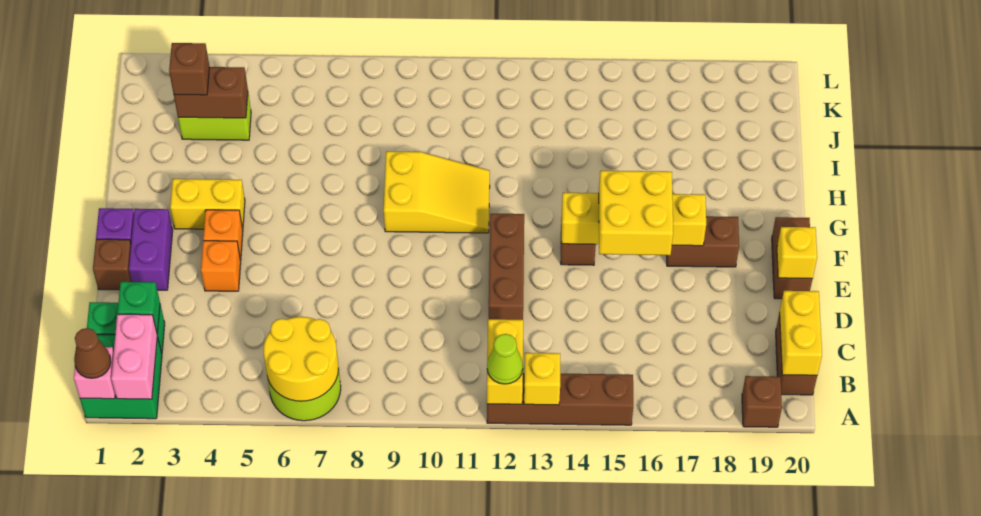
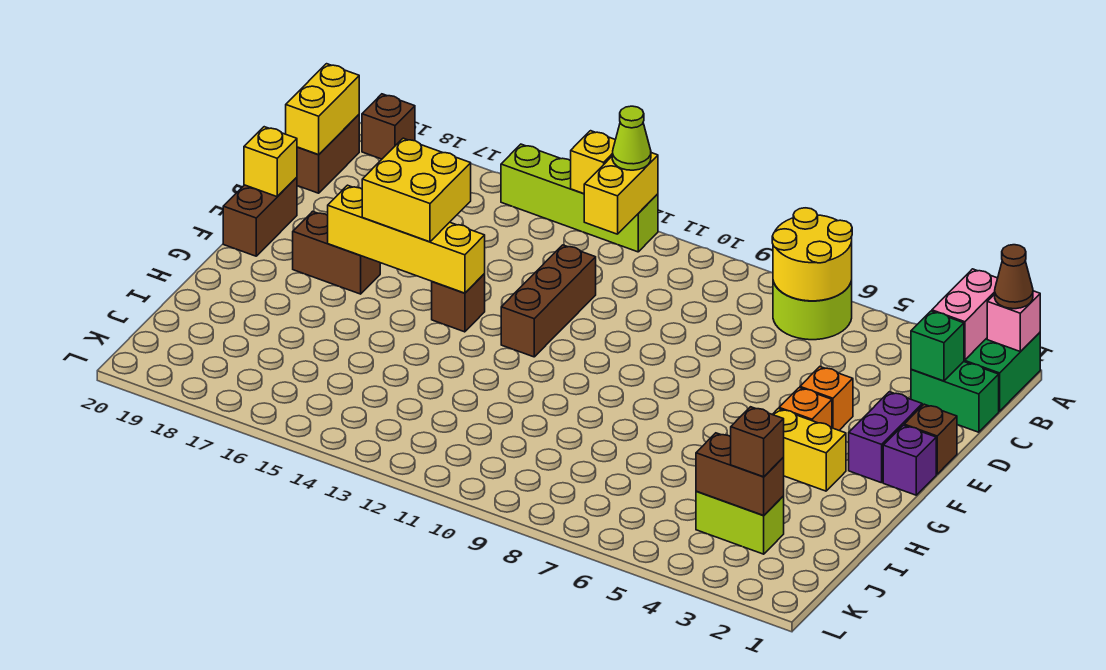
brown 1x4 brick [487,373,633,425] -> lime 1x4 brick [501,144,658,252]
yellow 2x3 slope [384,151,490,233] -> none

